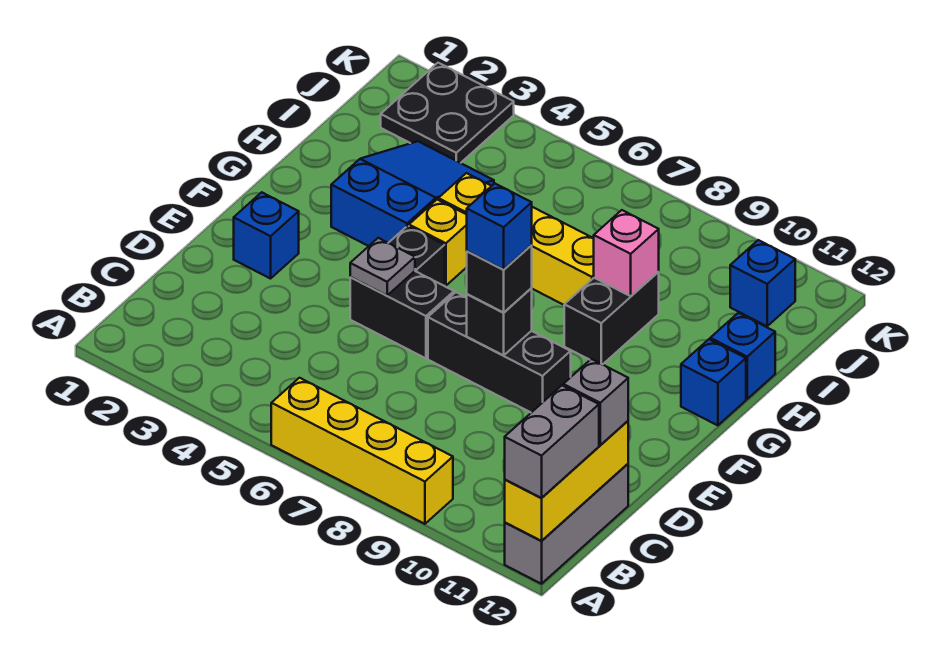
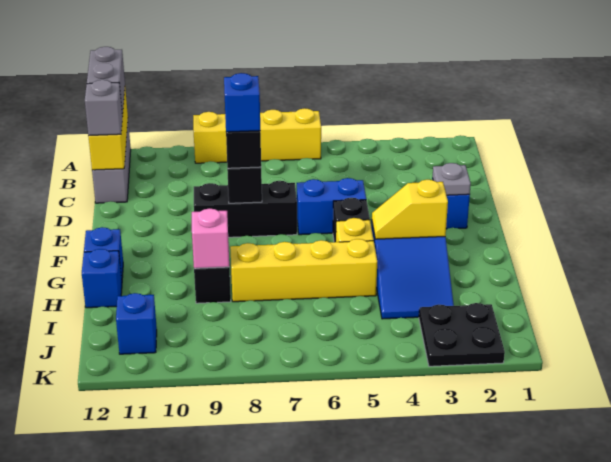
black 1x2 brick [350,271,454,358] -> blue 1x2 brick [297,178,366,235]
grey 1x1 plate [350,238,415,295] -> grey 1x1 plate moved to [433,163,471,195]
none -> yellow 1x2 slope [372,180,448,239]

